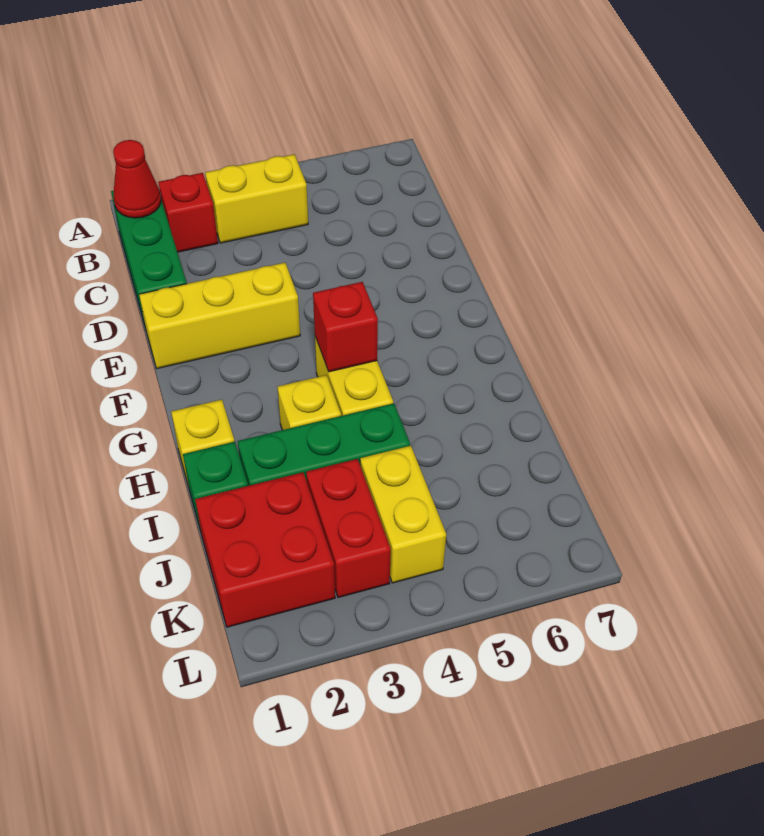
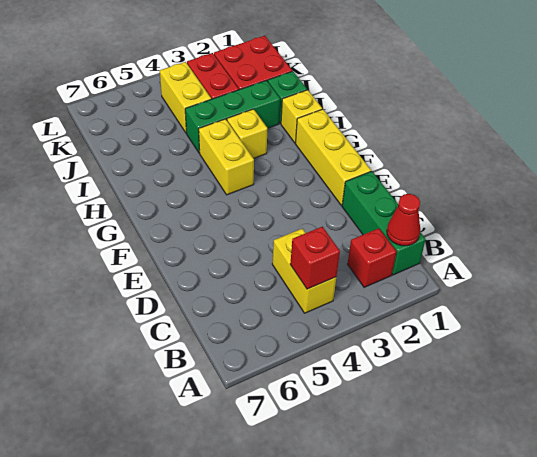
yellow 1x2 brick [205,154,308,243] -> yellow 1x2 brick turned to [272,229,336,313]
yellow 1x3 brick [139,263,300,369] -> yellow 1x3 brick turned to [296,109,371,205]
red 1x1 brick [313,282,378,372] -> red 1x1 brick moved to [290,227,340,289]

